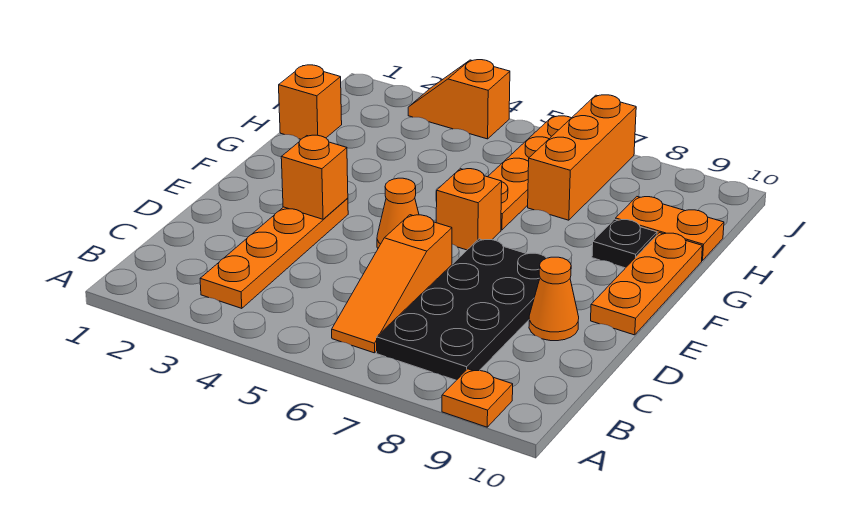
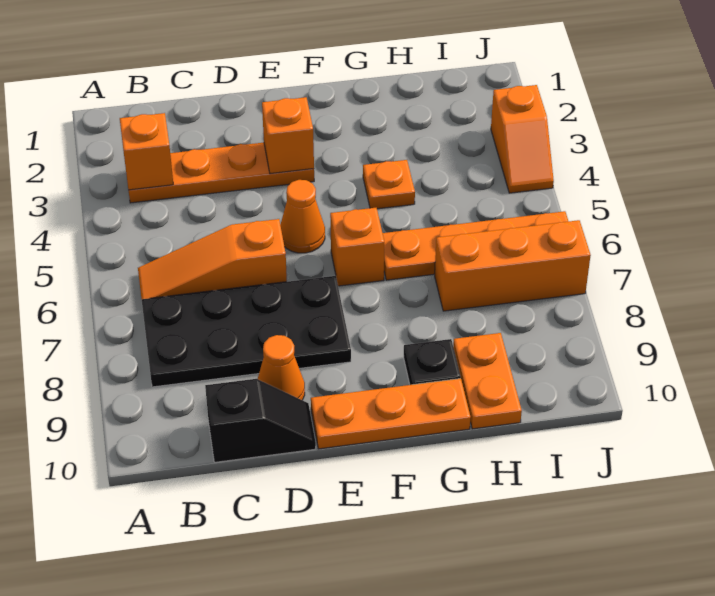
orange 1x1 plate [442,369,513,427] -> orange 1x1 plate moved to [363,160,415,209]
none -> black 1x2 slope [205,379,316,462]
orange 1x1 brick [279,65,342,139] -> orange 1x1 brick moved to [120,113,173,190]
orange 1x2 slope [408,60,510,139] -> orange 1x2 slope turned to [491,85,554,193]

